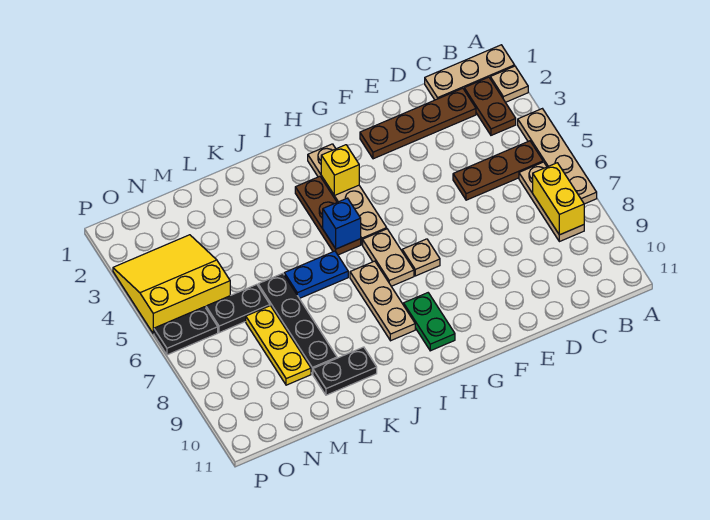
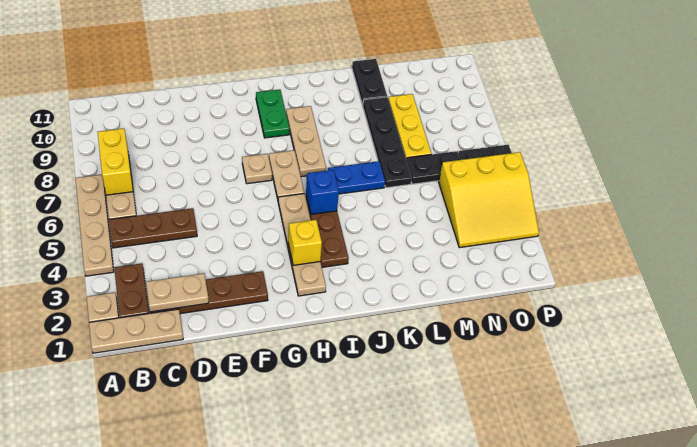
none -> tan 1x2 plate [146,273,209,312]
black 1x2 plate [313,347,377,395] -> black 1x2 plate turned to [352,59,387,105]

